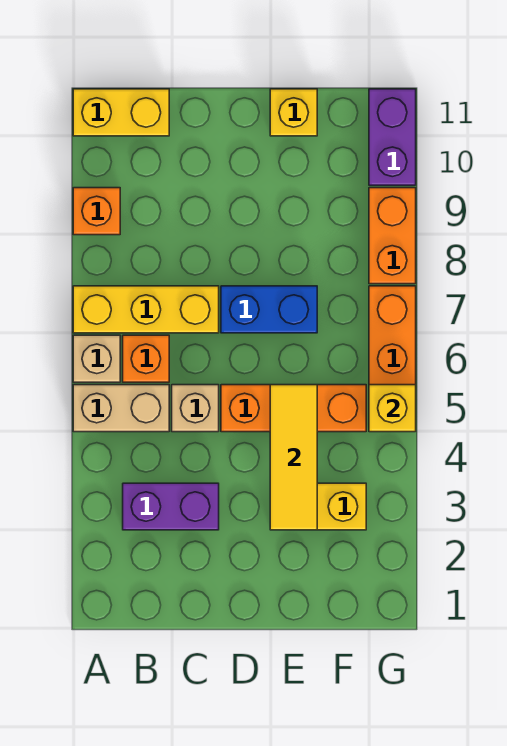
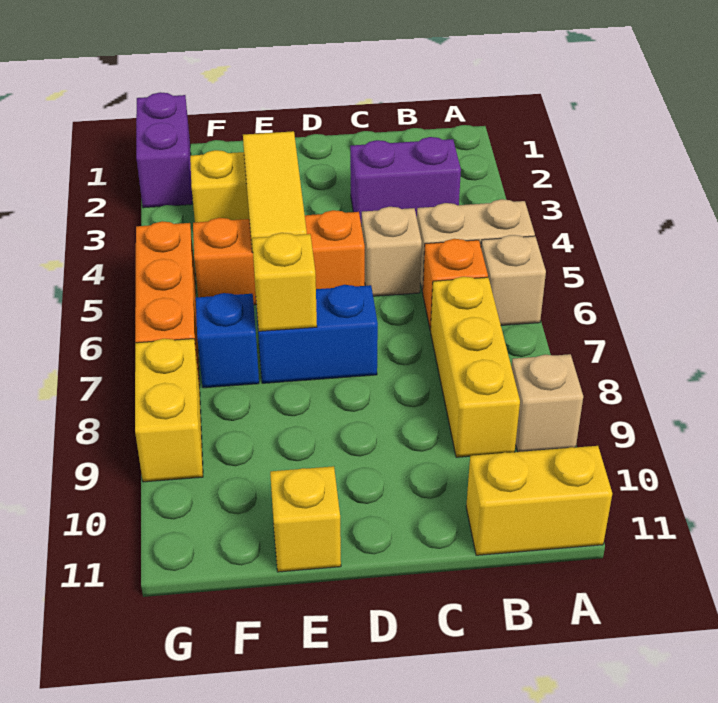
yellow 1x3 brick [73,286,219,333] -> yellow 1x3 brick turned to [430,277,520,457]
orange 1x1 brick [73,188,120,235] -> tan 1x1 brick [511,354,583,452]
none -> blue 1x1 brick [196,293,259,388]
yellow 1x1 brick [369,385,416,432] -> yellow 1x1 brick moved to [252,233,317,331]
orange 1x2 brick [369,188,416,284] -> yellow 1x2 brick [135,339,203,482]
purple 1x2 brick [369,89,416,185] -> purple 1x2 brick moved to [136,92,192,208]

